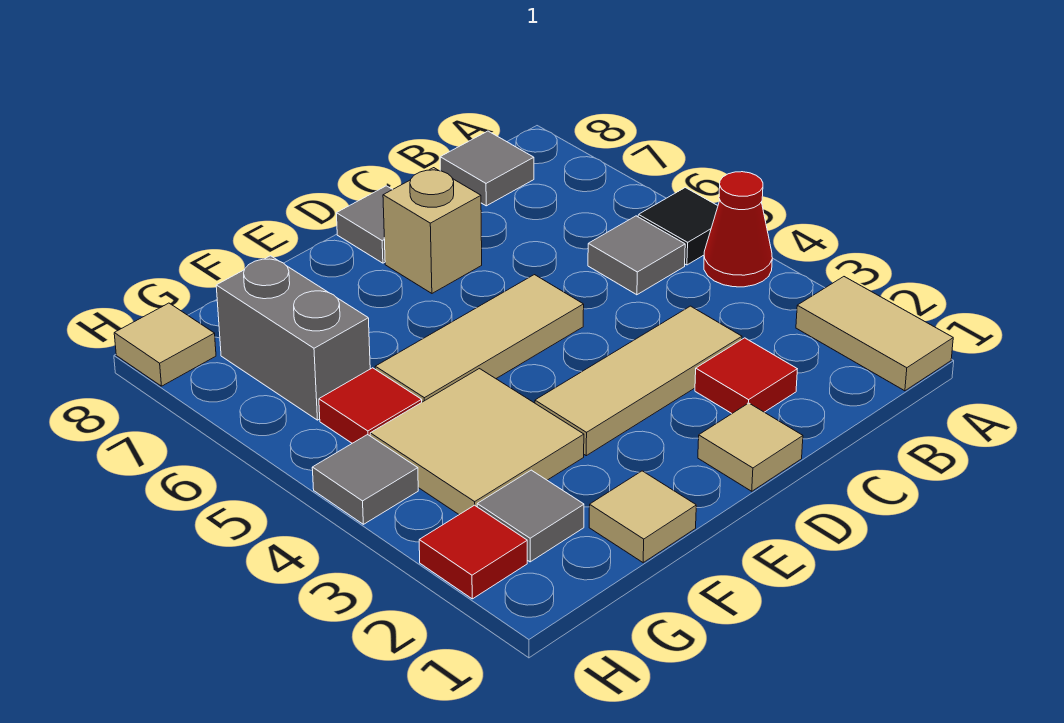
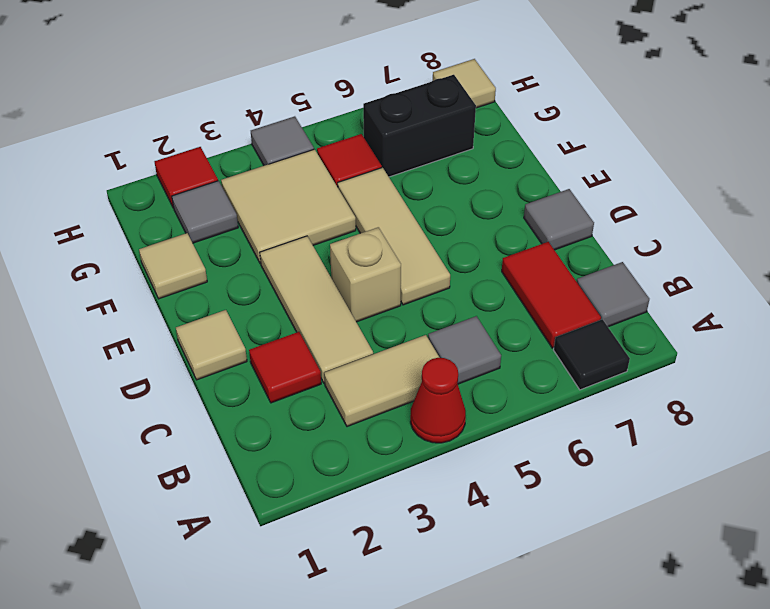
tan 1x2 tile [796,277,953,391] -> tan 1x2 tile moved to [324,335,440,427]
black 1x1 tile [638,188,718,265] -> black 1x1 tile moved to [554,319,630,390]
none -> red 1x2 tile [502,242,601,348]
tan 1x1 brick [383,168,482,293] -> tan 1x1 brick moved to [330,227,401,322]
grey 1x2 brick [216,256,370,420] -> black 1x2 brick [363,75,476,177]

